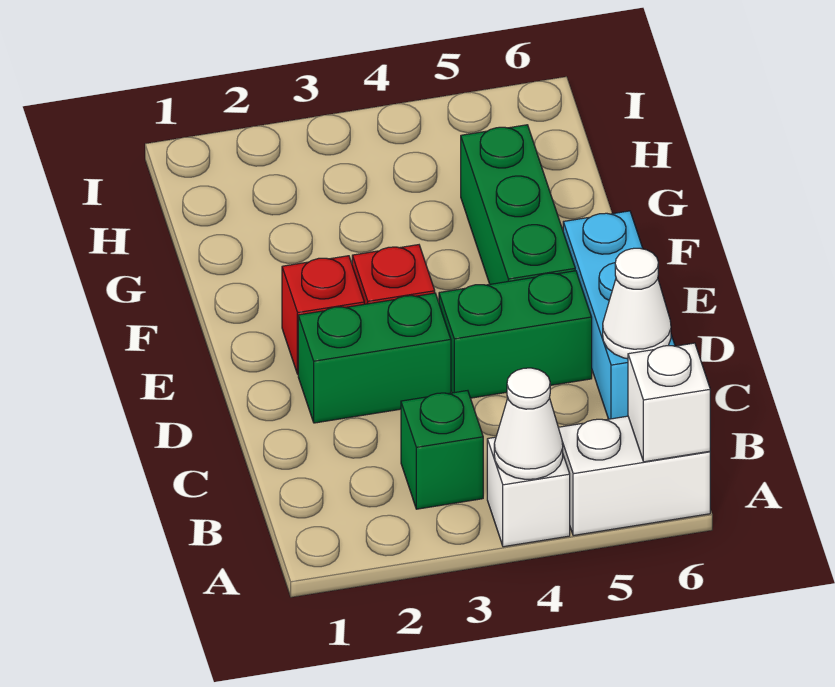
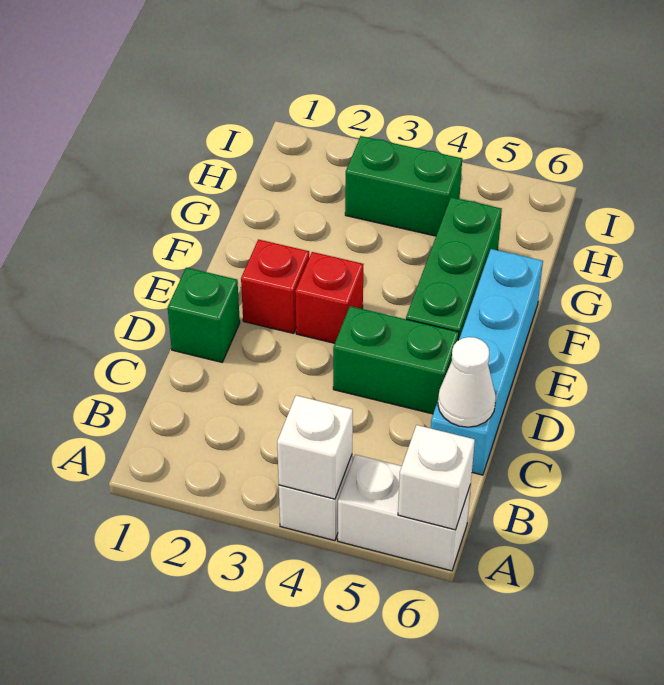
white 1x1 cone [494,368,563,479] -> white 1x1 brick [277,395,353,499]
green 1x1 brick [401,391,483,509] -> green 1x1 brick moved to [168,268,240,362]
cyan 1x3 brick [563,211,675,419] -> cyan 1x4 brick [431,249,543,475]
green 1x2 brick [298,293,451,423] -> green 1x2 brick moved to [345,136,462,236]

